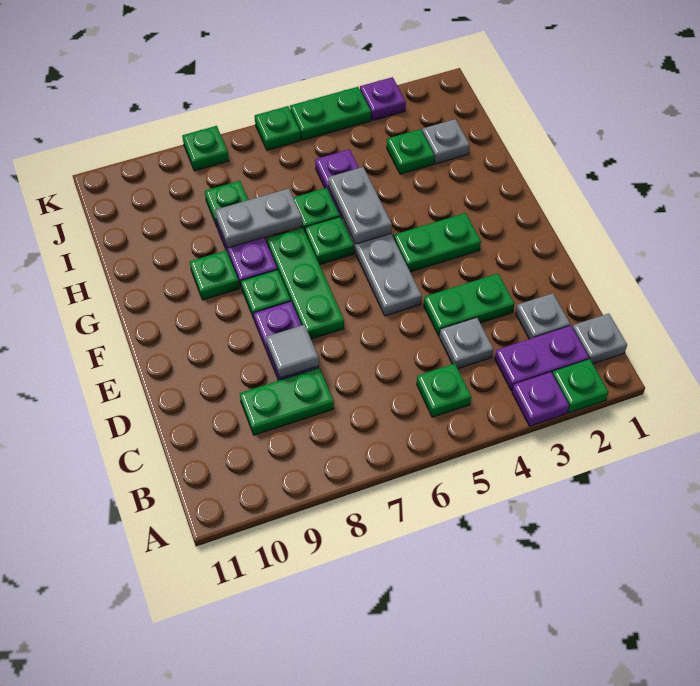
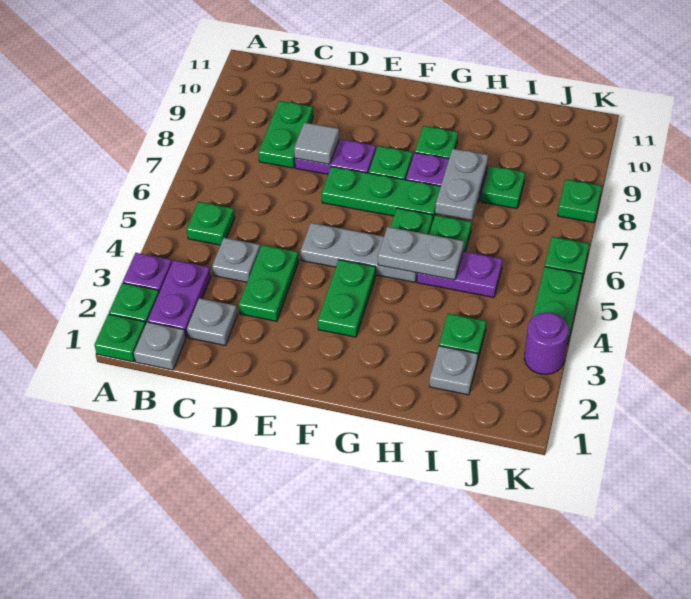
none -> green 1x1 plate [94,314,146,362]
purple 1x1 plate [360,77,406,120] -> purple 1x1 round brick [524,312,569,375]

